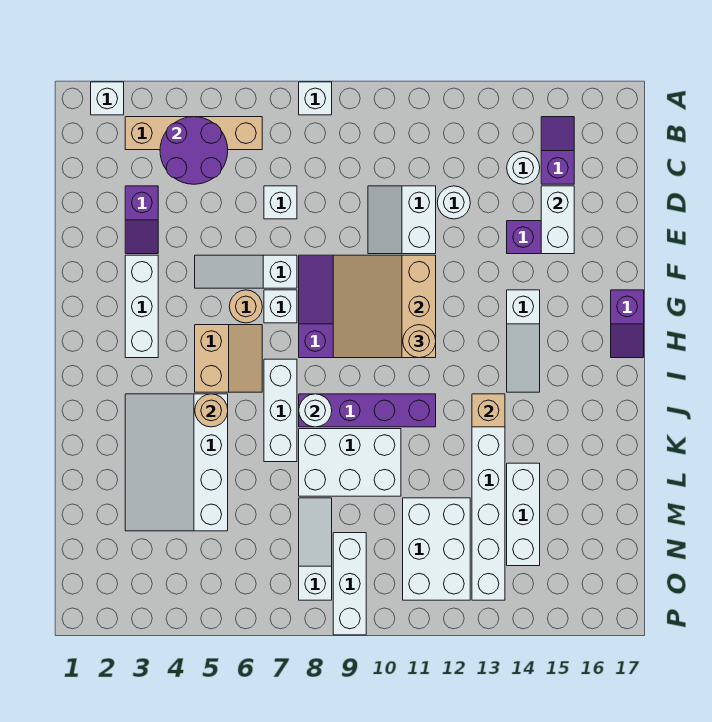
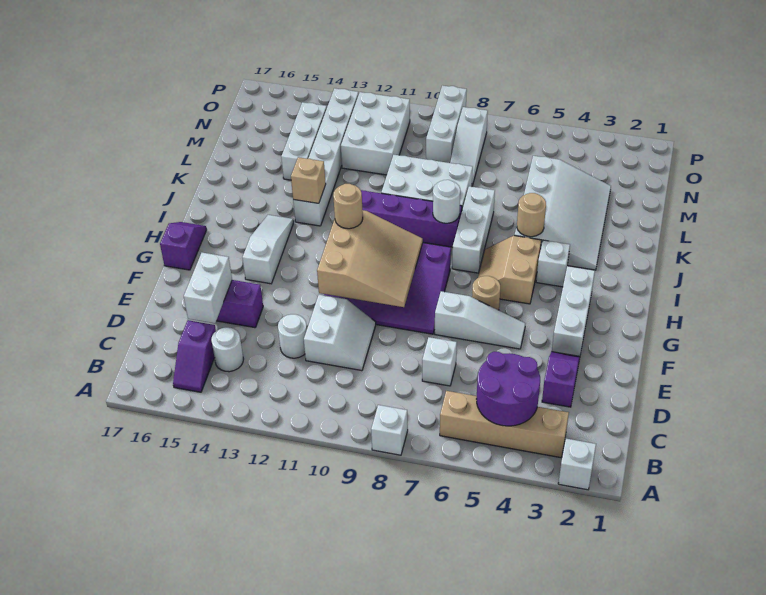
white 1x1 brick [264,290,297,323] -> white 1x1 brick moved to [536,240,570,287]

